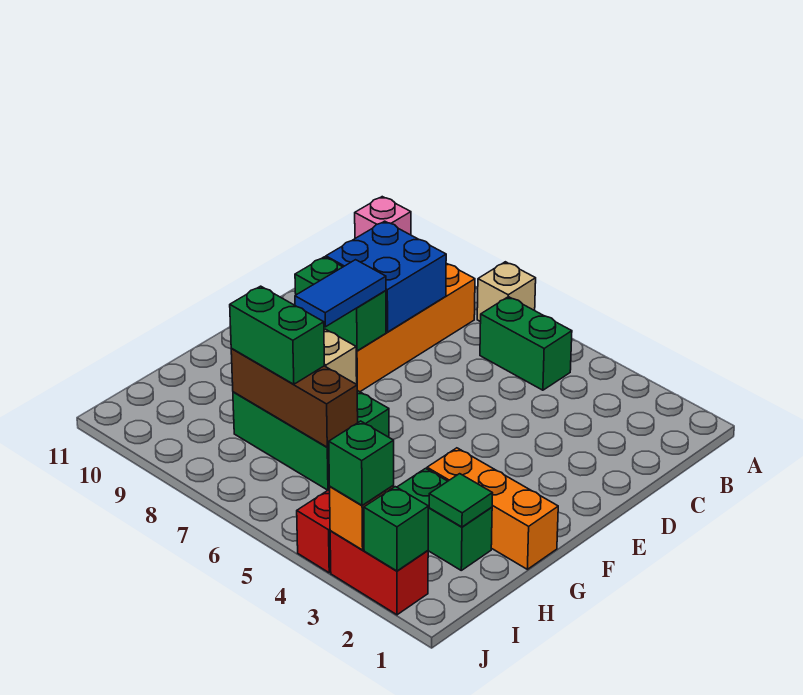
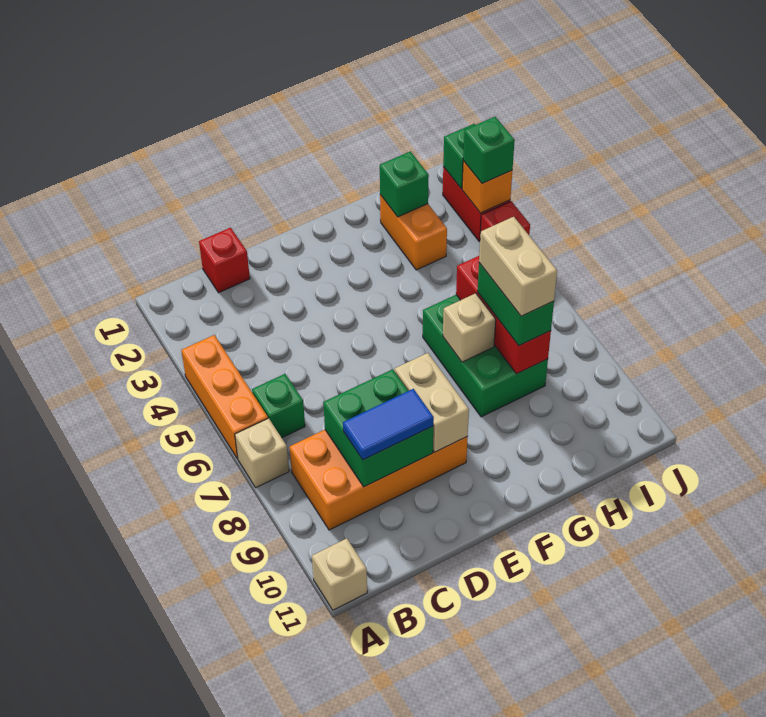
pink 1x1 brick [355,197,411,238] -> tan 1x1 brick [312,538,367,610]
green 1x2 brick [480,297,572,390] -> green 1x1 brick [252,374,305,438]
none -> red 1x1 brick [199,228,250,293]
blue 2x2 brick [326,221,446,332] -> green 2x2 brick [323,369,433,487]
green 1x2 brick [295,257,386,351] -> tan 1x2 brick [395,353,469,452]
blue 1x2 tile [295,260,386,327] -> blue 1x2 tile moved to [343,389,434,460]
orange 1x3 brick [427,448,558,569] -> orange 1x3 brick moved to [181,335,268,459]
green 1x2 brick [397,468,492,570] -> orange 1x2 brick [380,195,447,270]
green 1x1 tile [429,474,493,527] -> green 1x1 brick [380,151,429,217]
brown 1x3 brick [231,348,358,447] -> red 1x3 brick [456,256,551,374]
none -> tan 1x2 brick [479,217,557,316]

